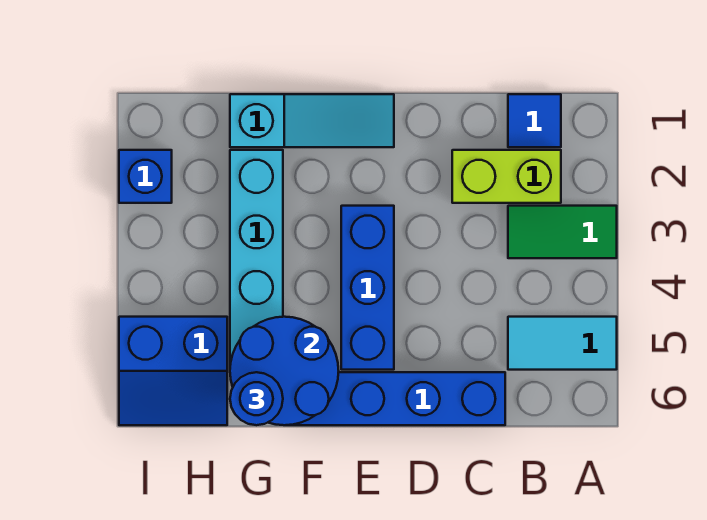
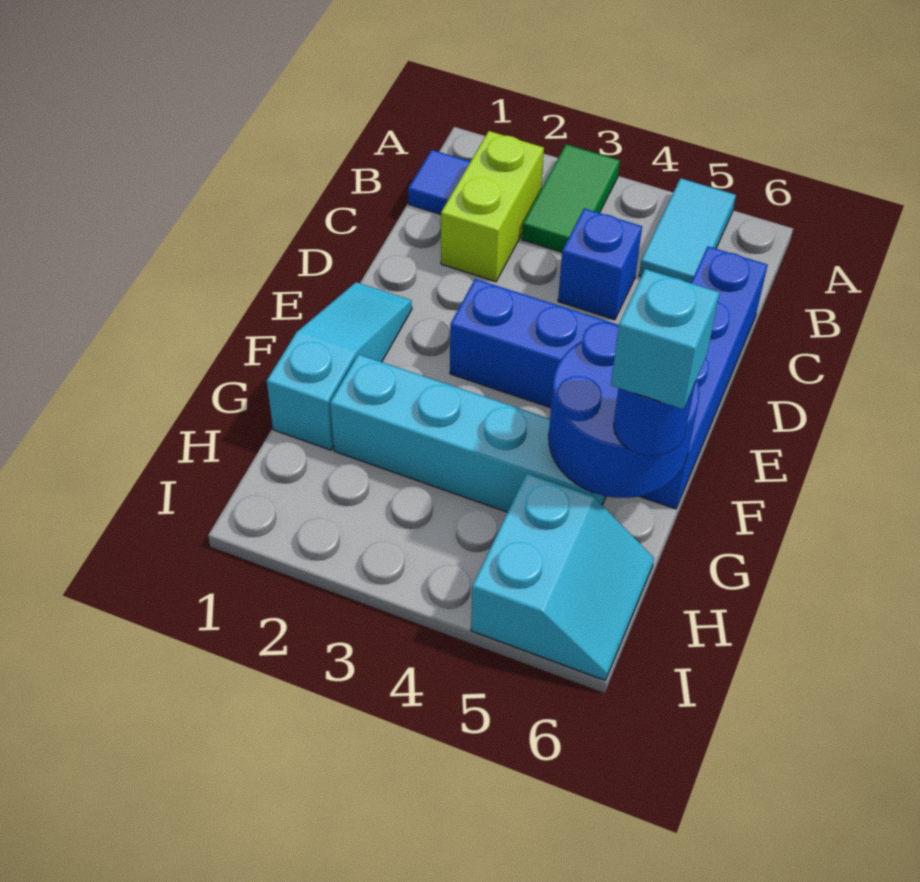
none -> cyan 1x1 brick [611,269,720,409]
blue 2x2 slope [119,317,227,425] -> cyan 2x2 slope [471,474,654,680]
blue 1x1 brick [119,150,172,203] -> blue 1x1 brick moved to [558,209,642,320]

